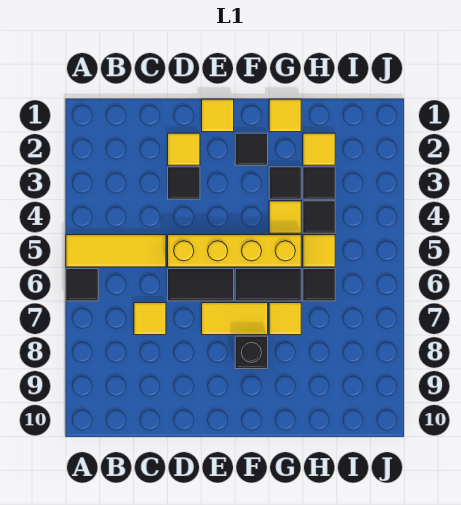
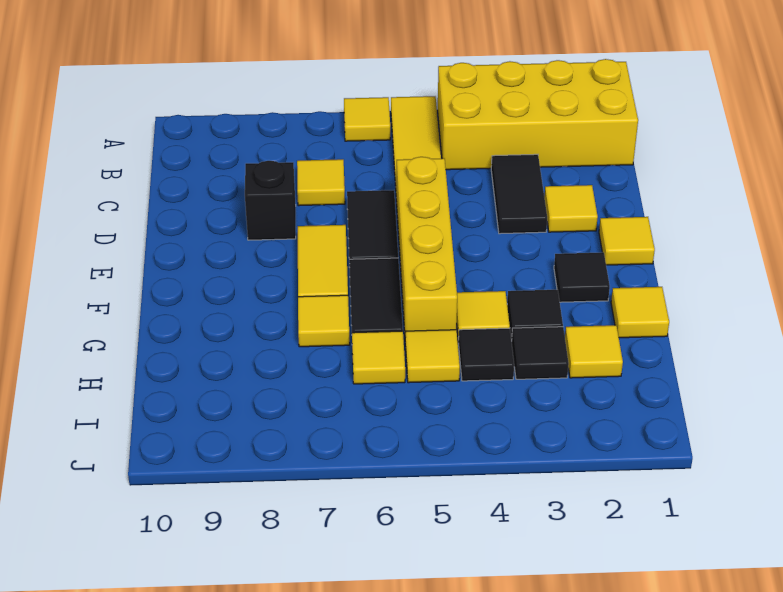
none -> yellow 2x4 brick [438,59,638,170]
black 1x1 tile [66,269,98,301] -> yellow 1x1 tile [344,97,390,141]
black 1x1 tile [168,167,200,199] -> black 1x2 tile [491,154,547,234]
black 1x1 brick [235,336,268,369] -> black 1x1 brick moved to [245,161,296,240]
black 1x1 tile [303,269,335,301] -> yellow 1x1 tile [352,331,405,384]

